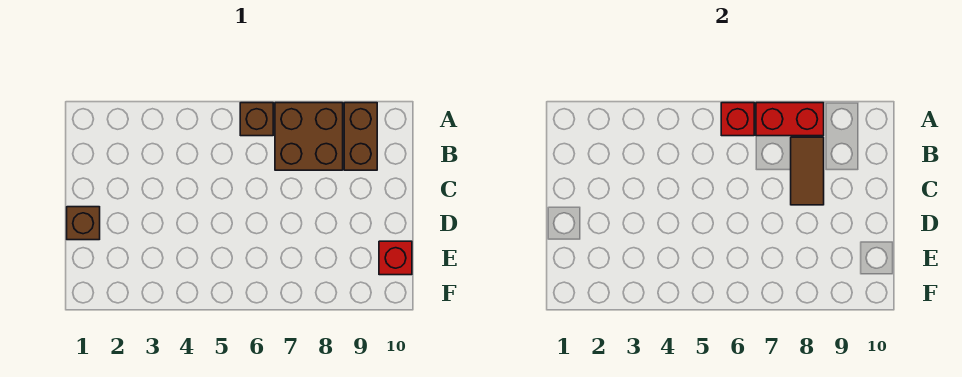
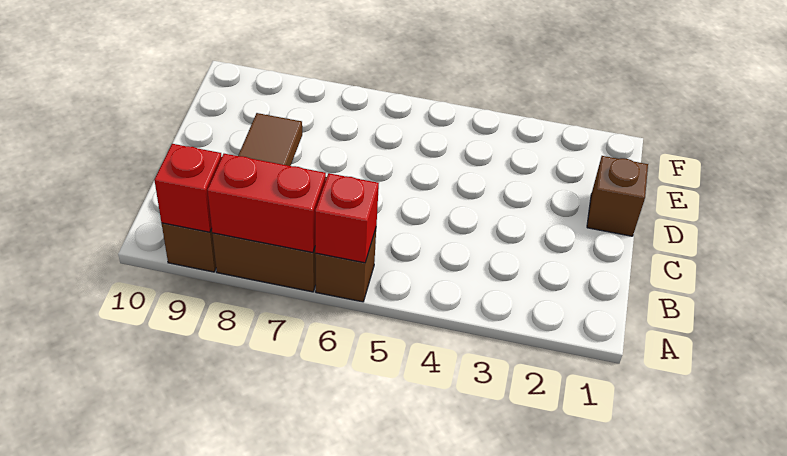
red 1x1 brick [379,241,412,275] -> red 1x1 brick moved to [154,144,222,232]

